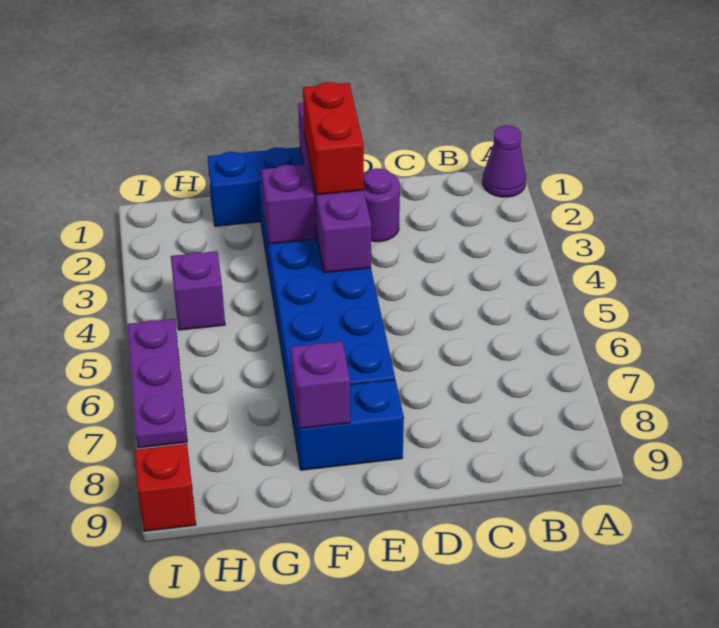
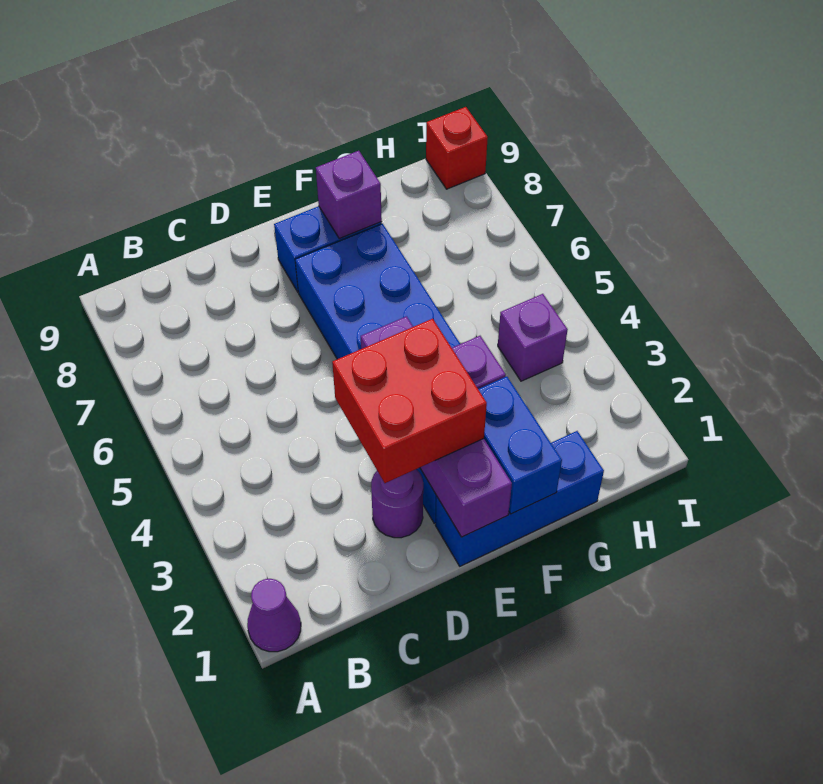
red 1x2 brick [303,82,364,195] -> red 2x2 brick [332,319,487,483]
none -> blue 1x2 brick [478,376,562,514]
purple 1x3 plate [127,319,187,448] -> none

